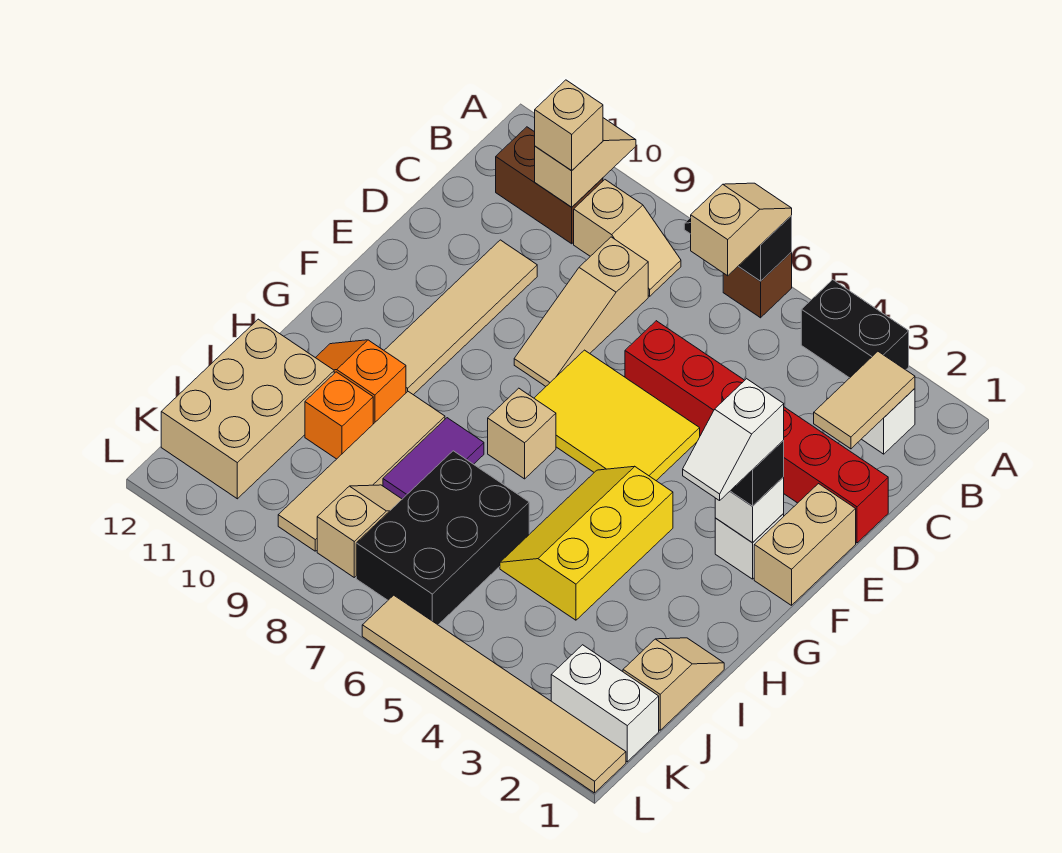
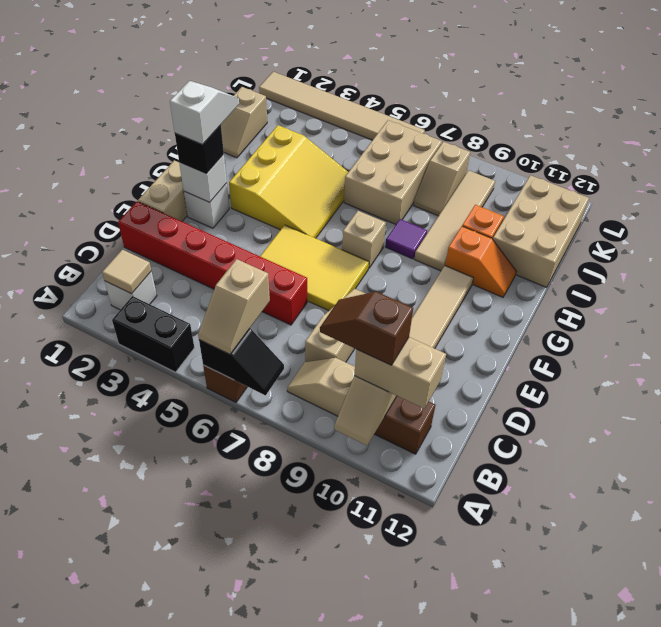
tan 1x2 tile [814,352,915,449] -> tan 1x1 tile [102,250,151,294]
none -> brown 1x2 slope [320,292,413,365]
tan 1x1 brick [535,80,603,171] -> tan 1x2 brick [354,337,446,409]
yellow 2x3 slope [500,466,673,620] -> yellow 3x3 slope [229,125,348,238]
purple 1x2 tile [383,418,484,499] -> purple 1x1 tile [385,219,427,259]
black 2x3 brick [356,451,529,625] -> tan 2x3 brick [344,120,442,224]
white 1x2 brick [551,645,659,762] -> none

